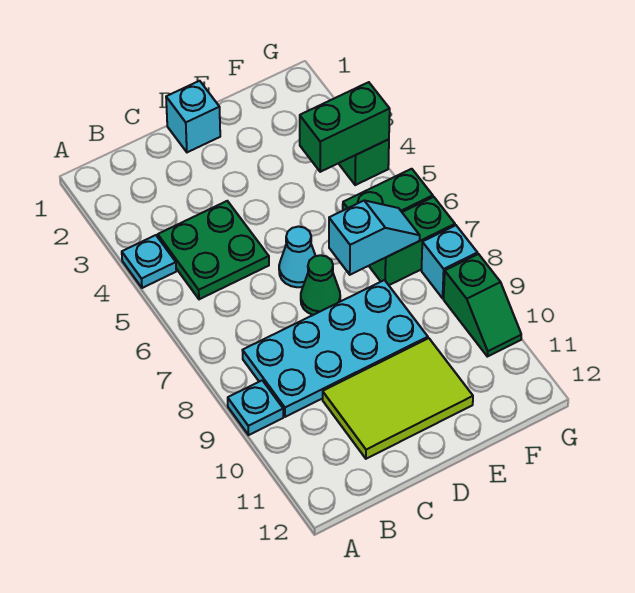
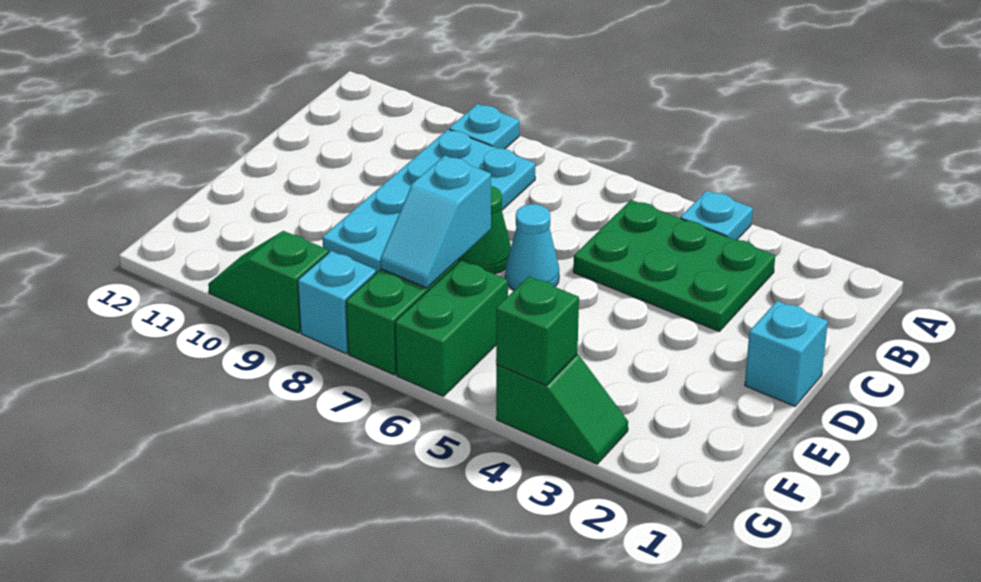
green 2x2 plate [158,201,269,299] -> green 2x3 plate [573,200,775,331]
lime 2x3 tile [323,338,473,459] -> none
green 1x2 brick [300,82,390,172] -> green 1x1 brick [496,277,579,386]

